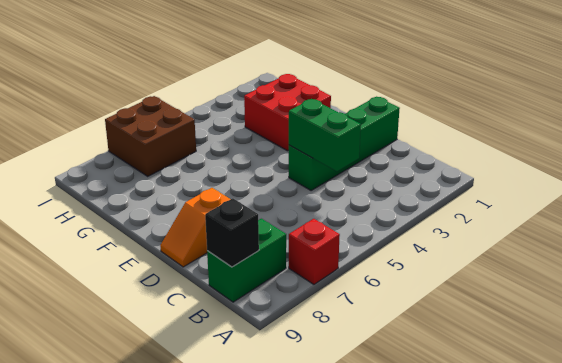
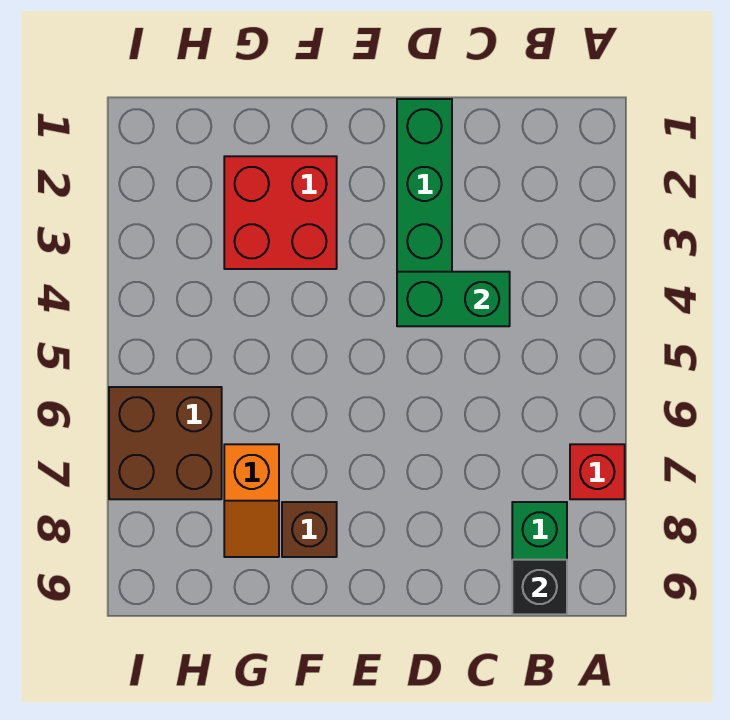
orange 1x2 slope [160,188,231,267] -> orange 1x2 slope moved to [224,444,279,557]
none -> brown 1x1 brick [282,502,337,557]

